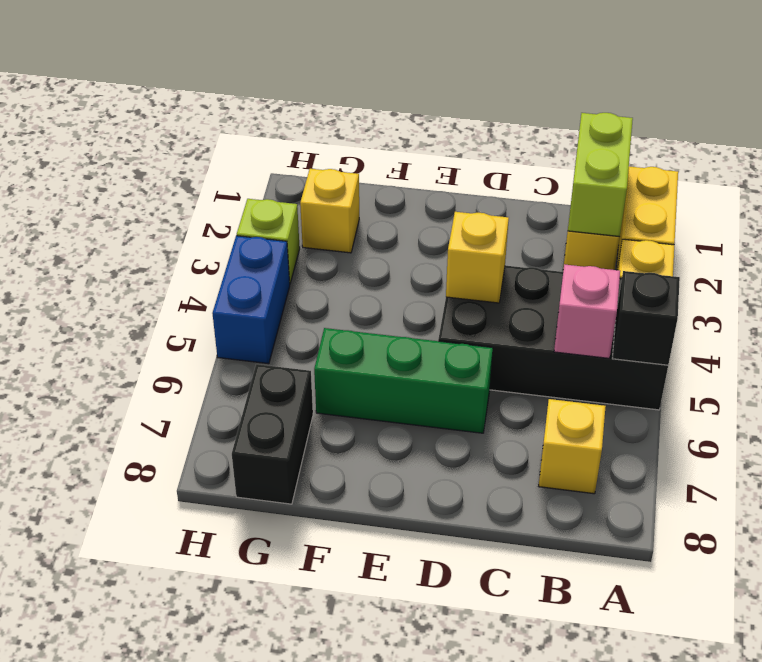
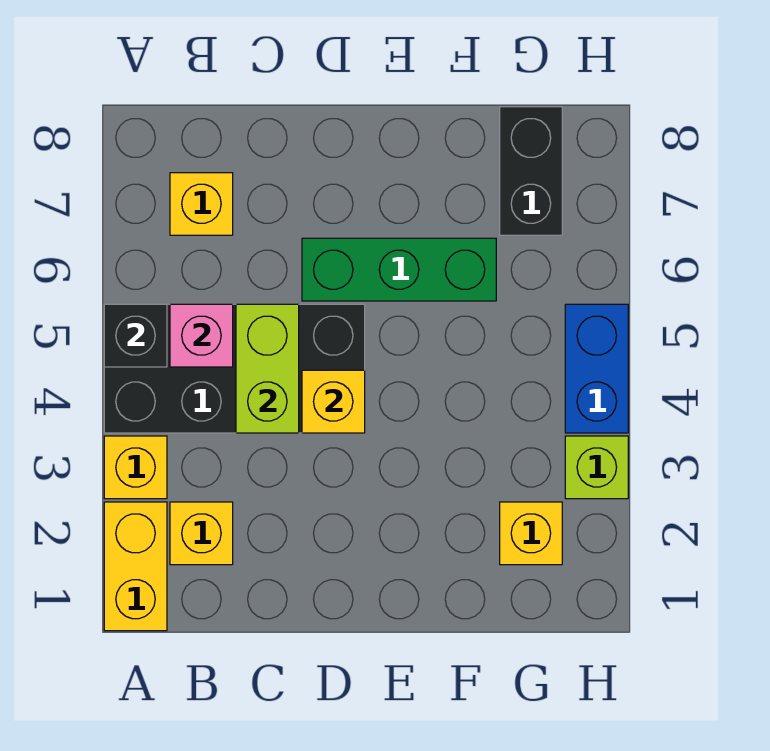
lime 1x2 brick [568,113,633,237] -> lime 1x2 brick moved to [236,304,299,433]

